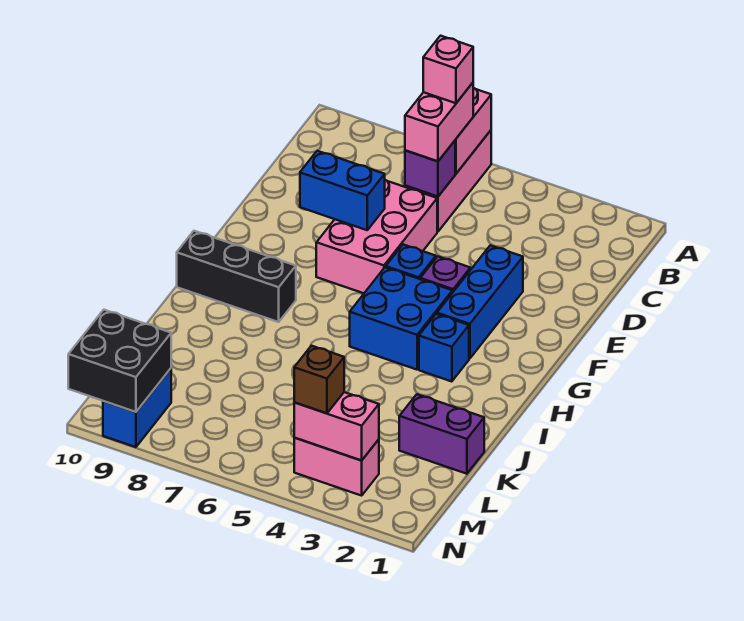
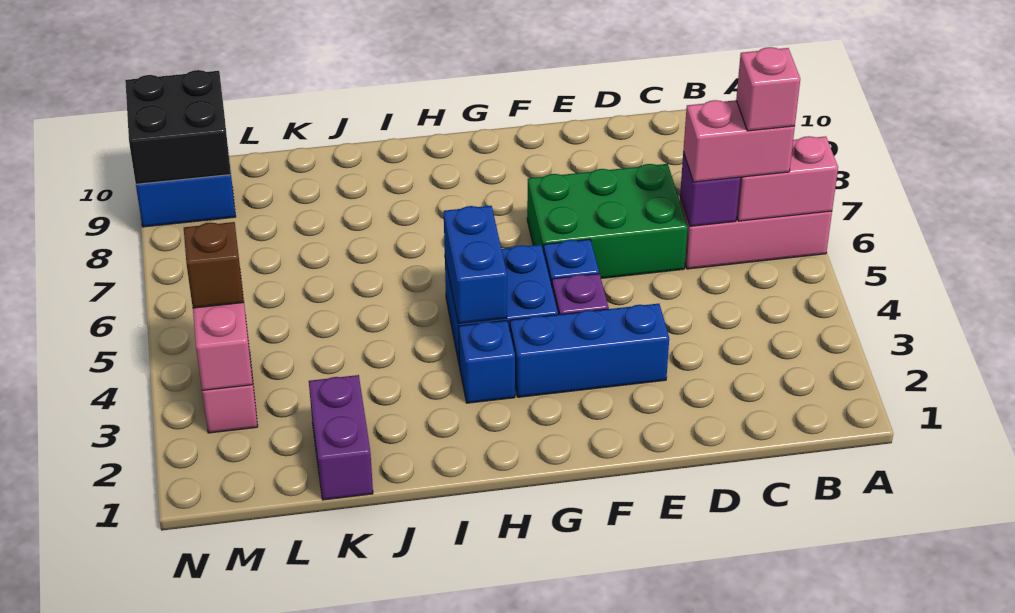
pink 2x3 brick [316,180,437,293] -> green 2x3 brick [527,164,688,278]
blue 1x2 brick [300,151,385,230] -> blue 1x2 brick moved to [444,206,507,324]
black 1x3 brick [177,231,296,322] -> none

